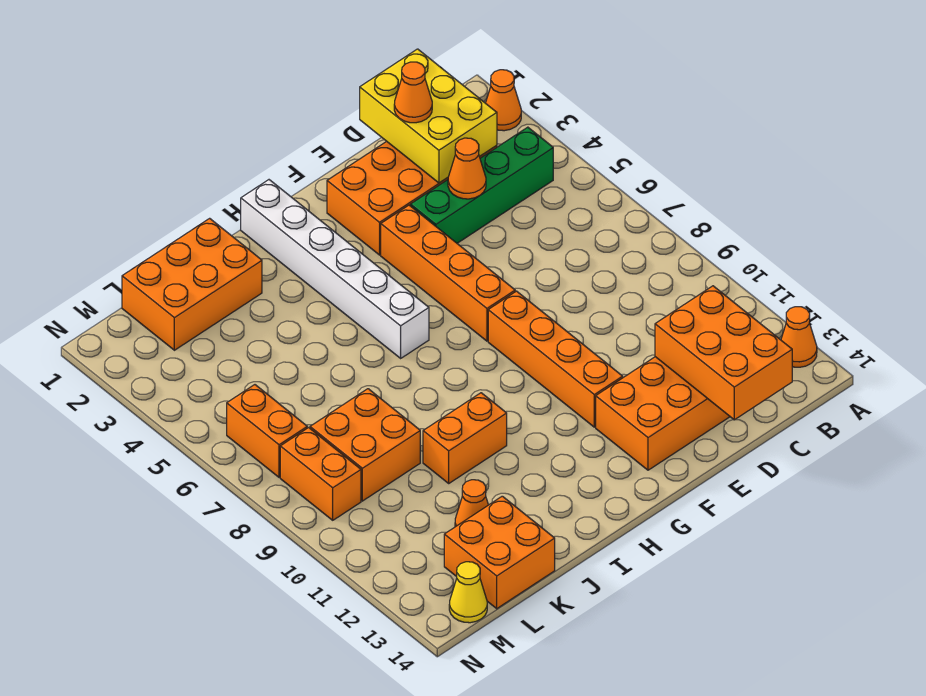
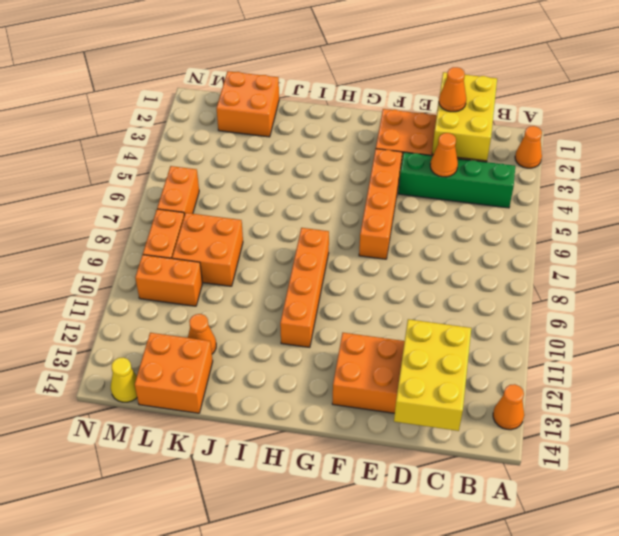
orange 2x3 brick [655,286,792,420] -> yellow 2x3 brick [394,319,471,431]
orange 1x4 brick [488,291,623,427] -> orange 1x4 brick moved to [280,228,329,347]
white 1x6 brick [241,180,429,358] -> none
orange 1x2 brick [423,393,507,483] -> orange 1x2 brick moved to [135,255,202,306]
orange 2x3 brick [122,218,262,350] -> orange 2x2 brick [216,71,279,137]

